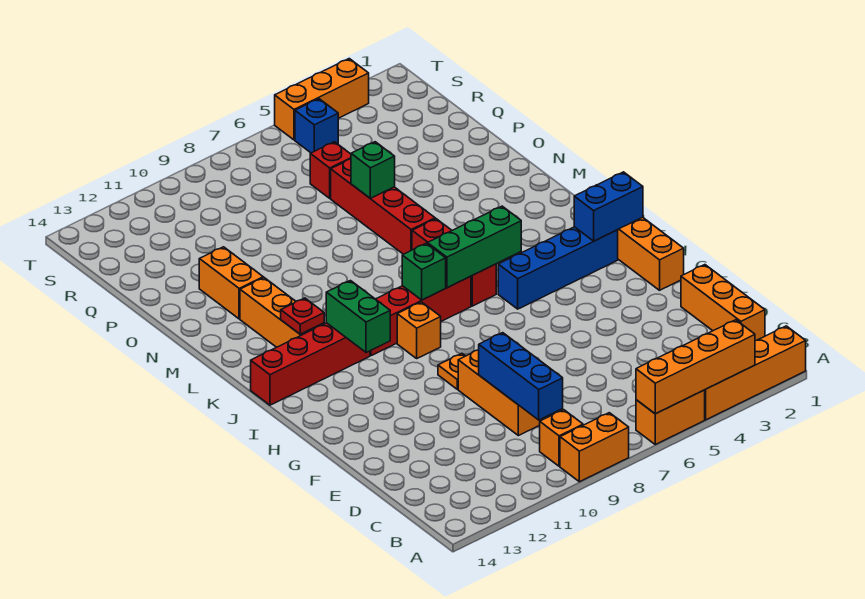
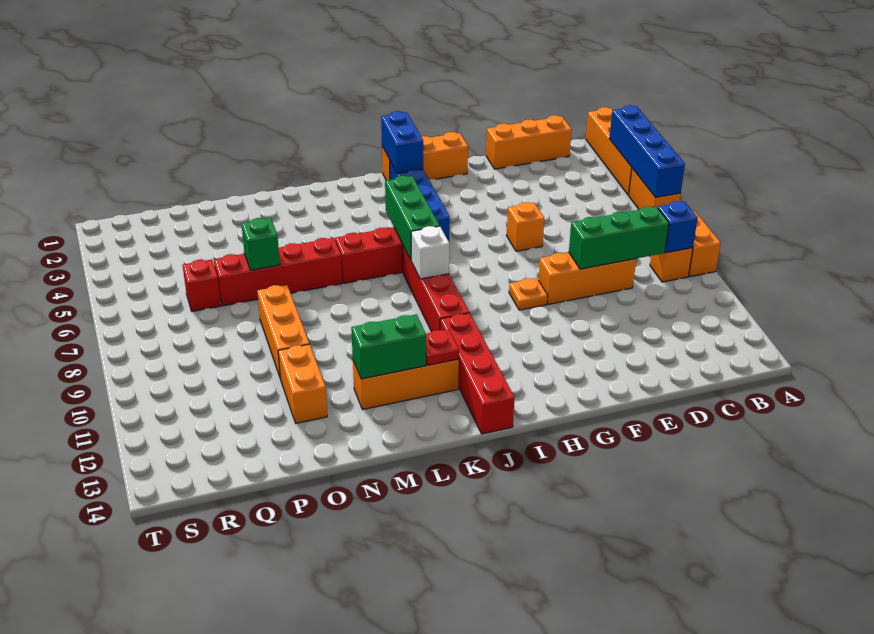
orange 1x4 brick [636,320,755,414] -> blue 1x4 brick [609,105,685,198]
blue 1x3 brick [479,333,563,420] -> green 1x3 brick [569,206,669,269]
orange 1x1 brick [397,302,441,358] -> orange 1x1 brick moved to [506,202,544,251]
green 1x2 brick [326,281,390,353] -> green 1x2 brick moved to [351,315,426,379]
green 1x1 brick [402,243,446,300] -> white 1x1 brick [411,226,450,279]
orange 1x2 brick [199,247,263,319] -> orange 1x2 brick turned to [278,344,327,423]
blue 1x1 brick [295,99,338,153] -> blue 1x1 brick moved to [658,201,698,253]
orange 1x3 brick [275,59,369,140] -> orange 1x3 brick moved to [257,285,309,379]

